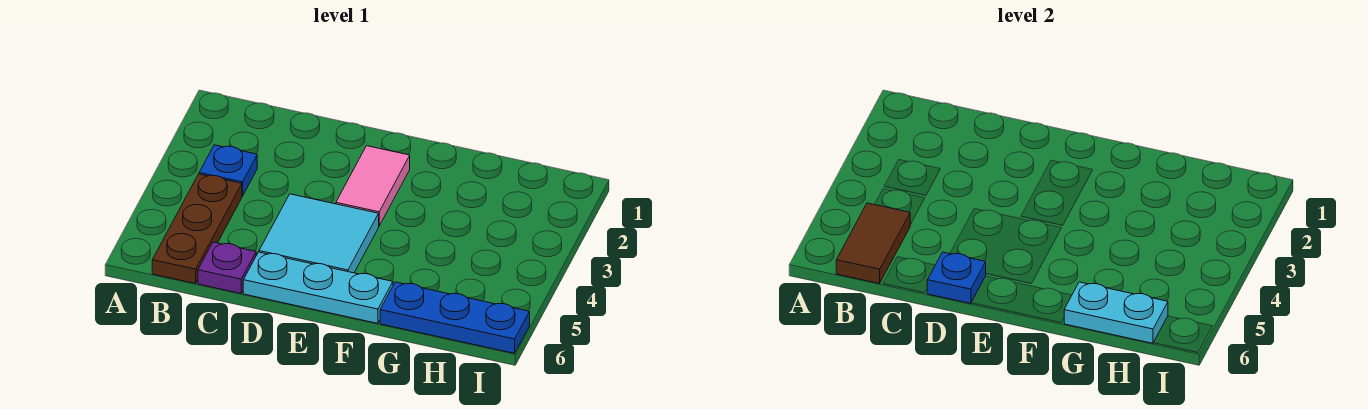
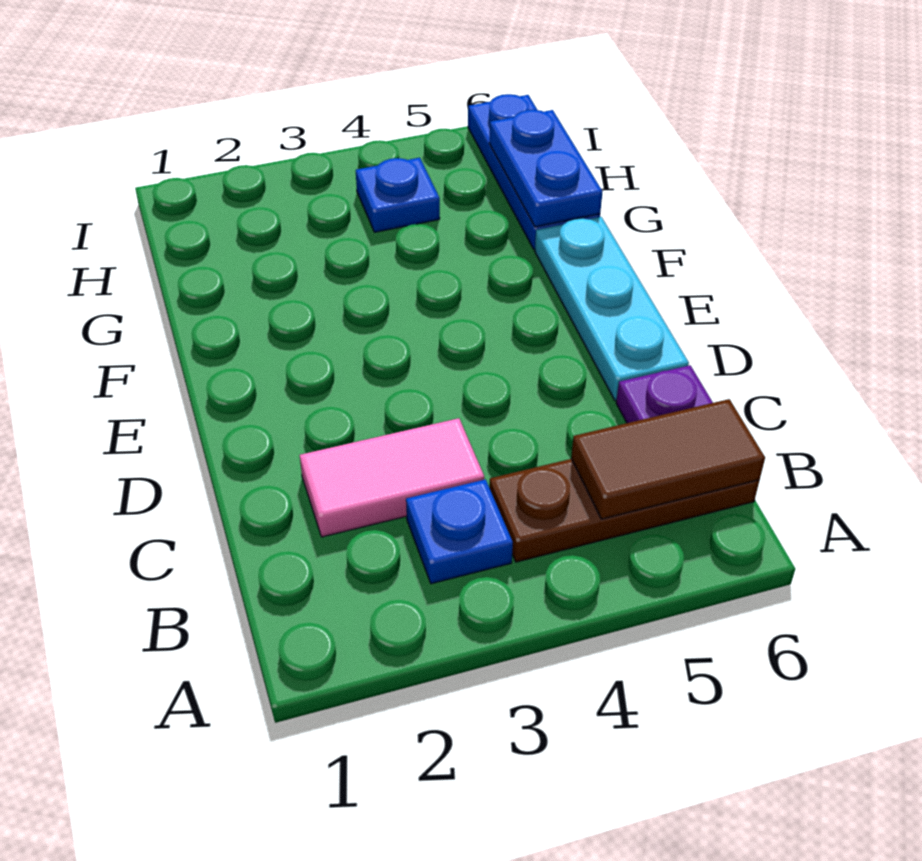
cyan 2x2 tile [259,194,379,273] -> none
blue 1x1 plate [927,252,986,304] -> blue 1x1 plate moved to [356,158,440,232]
pink 1x2 tile [336,146,410,226] -> pink 1x2 tile moved to [300,418,484,537]
cyan 1x2 plate [1064,282,1168,343] -> blue 1x2 plate [489,110,603,227]

